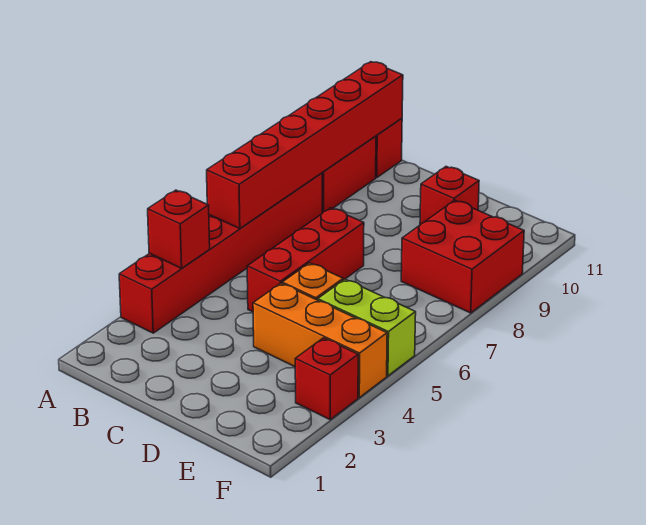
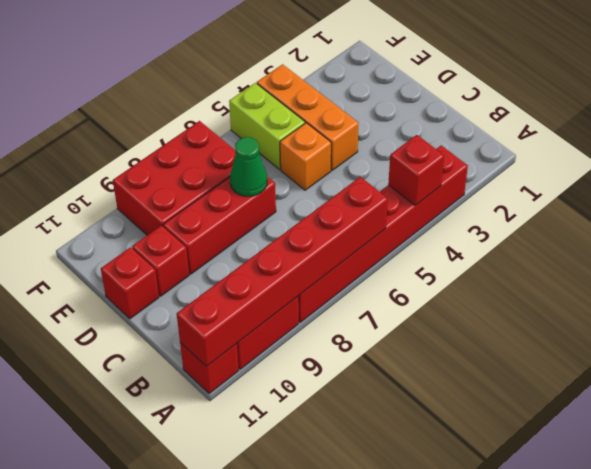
red 1x3 brick [247,208,364,312] -> red 1x3 brick moved to [163,177,276,274]
none -> green 1x1 cone [230,137,267,196]
red 2x2 brick [401,200,524,313] -> red 2x3 brick [113,121,236,235]
red 1x1 brick [295,338,358,419] -> red 1x1 brick moved to [101,247,159,319]

